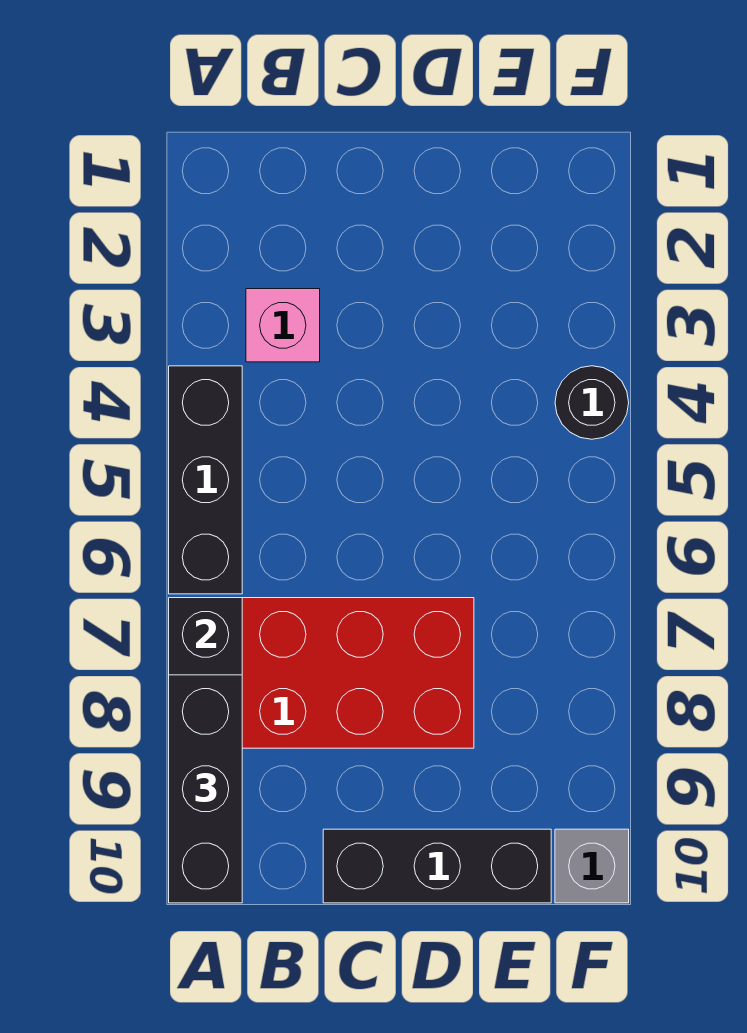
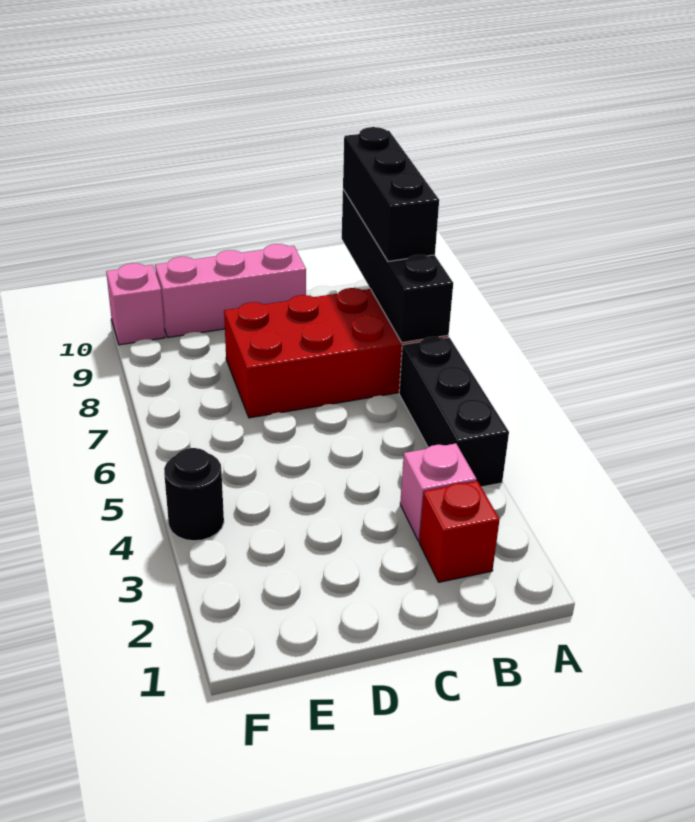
none -> red 1x1 brick [419,481,500,582]
black 1x3 brick [323,829,551,903] -> pink 1x3 brick [155,244,306,337]
grey 1x1 brick [555,829,629,903] -> pink 1x1 brick [106,263,165,345]

